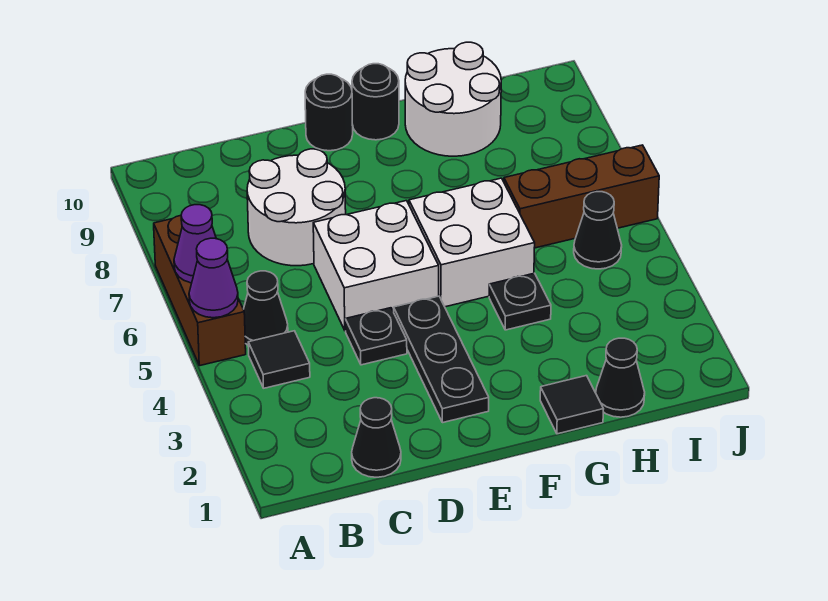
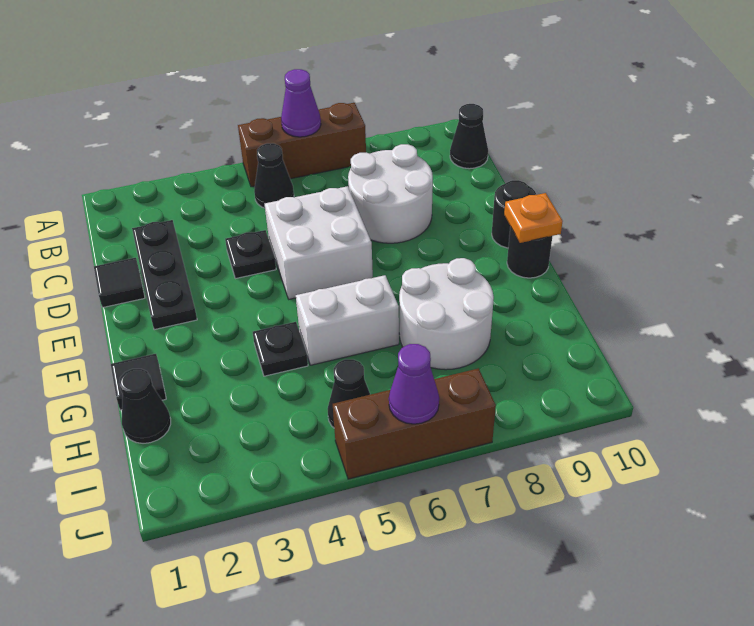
purple 1x1 cone [189,238,238,318] -> purple 1x1 cone moved to [389,344,439,424]
black 1x1 tile [248,331,310,388] -> black 1x1 tile moved to [94,258,145,308]
black 1x1 cone [352,398,401,477] -> black 1x1 cone moved to [450,104,488,169]
black 1x3 plate [394,296,489,423] -> black 1x3 plate turned to [132,220,197,330]
white 2x2 brick [409,178,535,307] -> white 1x2 brick [296,275,399,365]
none -> orange 1x1 plate [504,193,563,243]
white 2x2 round brick [405,42,501,156] -> white 2x2 round brick moved to [399,258,494,370]
brown 1x3 brick [504,145,659,248] -> brown 1x3 brick turned to [333,368,496,479]

